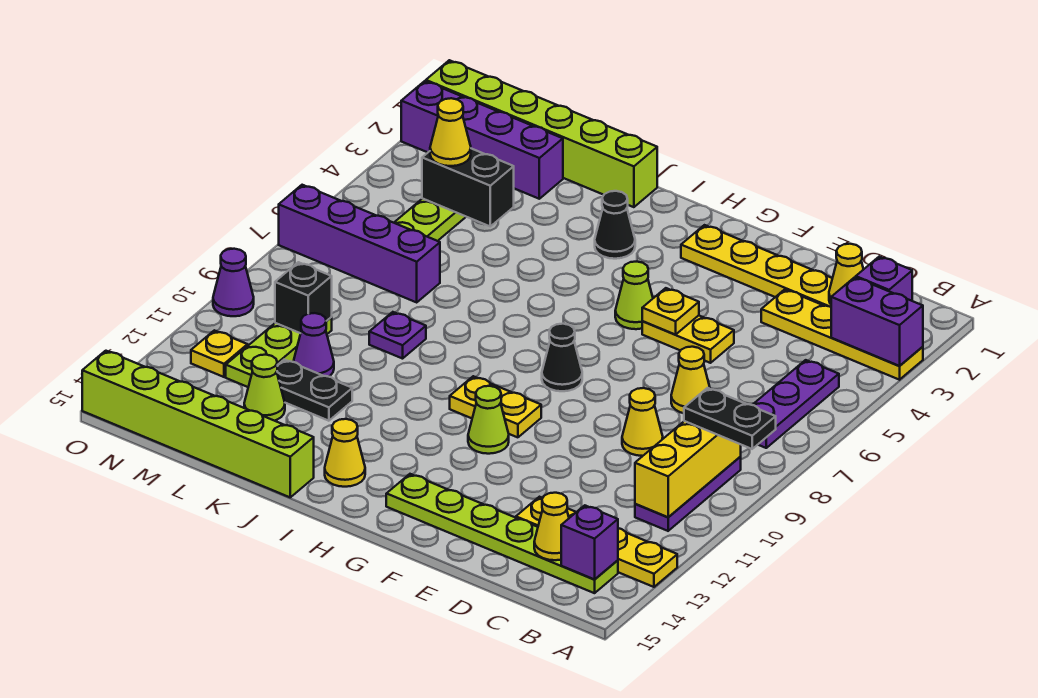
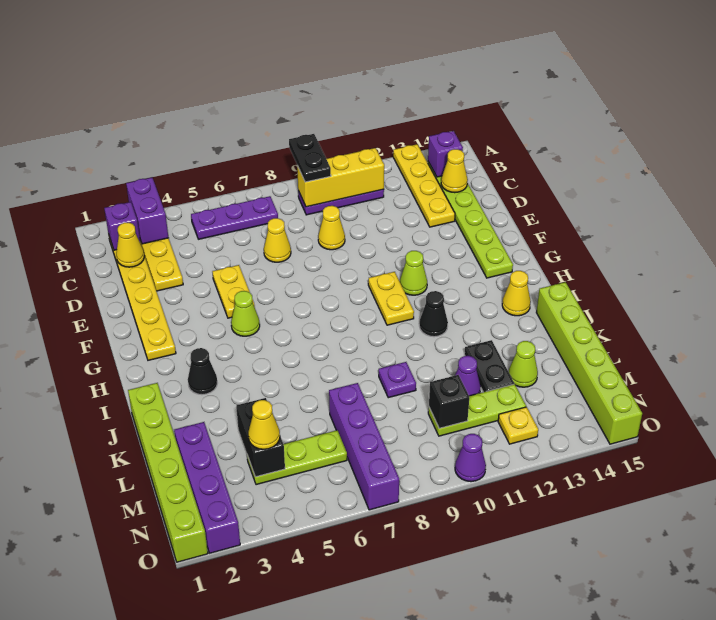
yellow 1x1 plate [642,288,699,335] -> none
black 1x1 cone [542,324,582,391] -> black 1x1 cone moved to [419,291,448,337]

